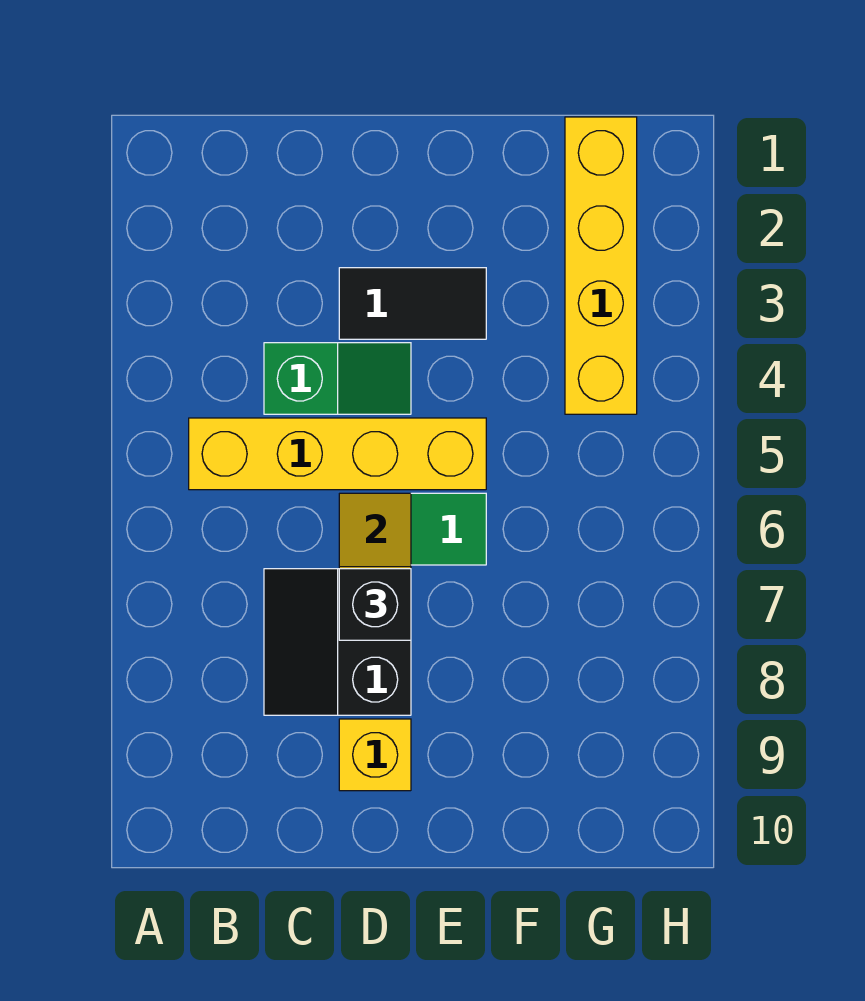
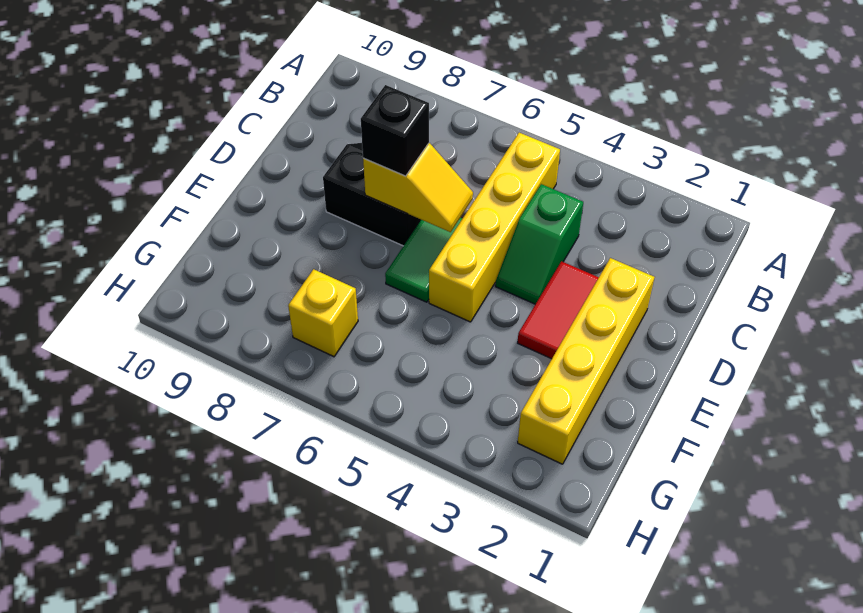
black 1x2 tile [339,268,486,339] -> red 1x2 tile [518,261,599,359]
yellow 1x1 brick [339,719,411,791] -> yellow 1x1 brick moved to [288,269,358,357]
yellow 1x4 brick [565,117,637,414] -> yellow 1x4 brick turned to [518,258,654,464]

